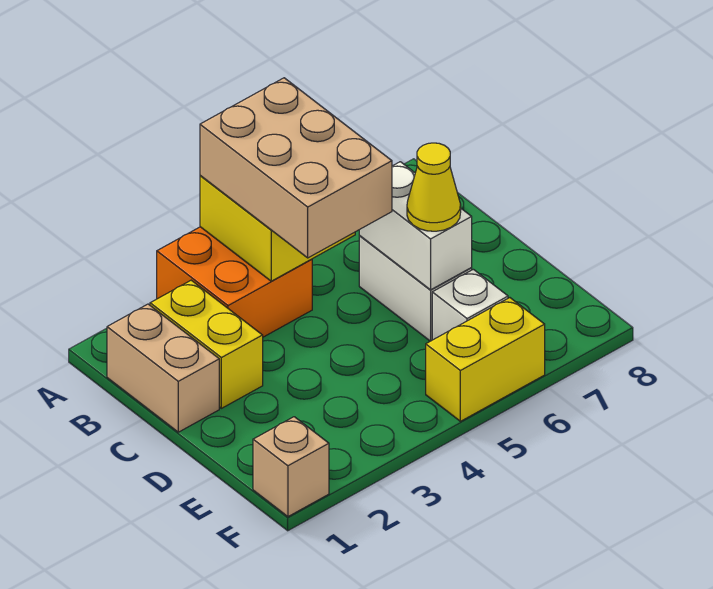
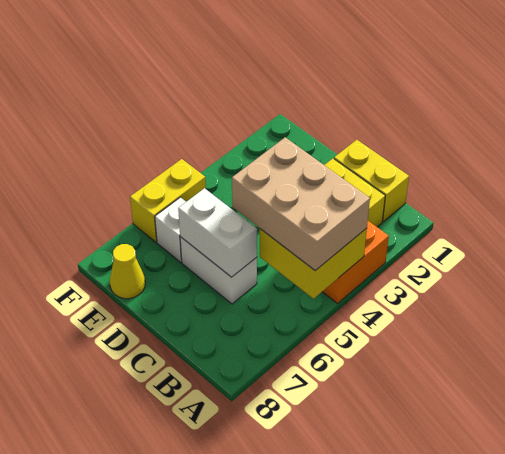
tan 1x2 brick [107,304,219,432] -> yellow 1x2 brick [334,140,409,221]
yellow 1x1 cone [407,143,461,231] -> yellow 1x1 cone moved to [110,244,145,299]
tan 1x1 brick [253,417,329,517] -> none

